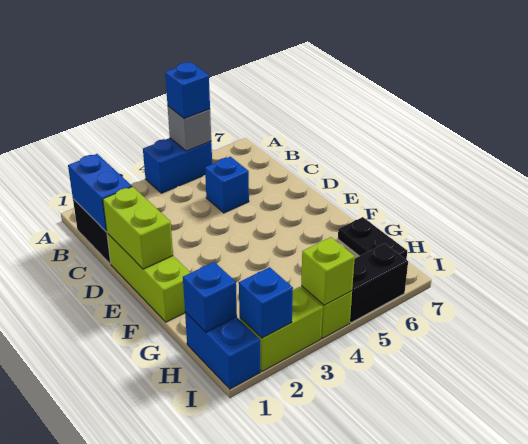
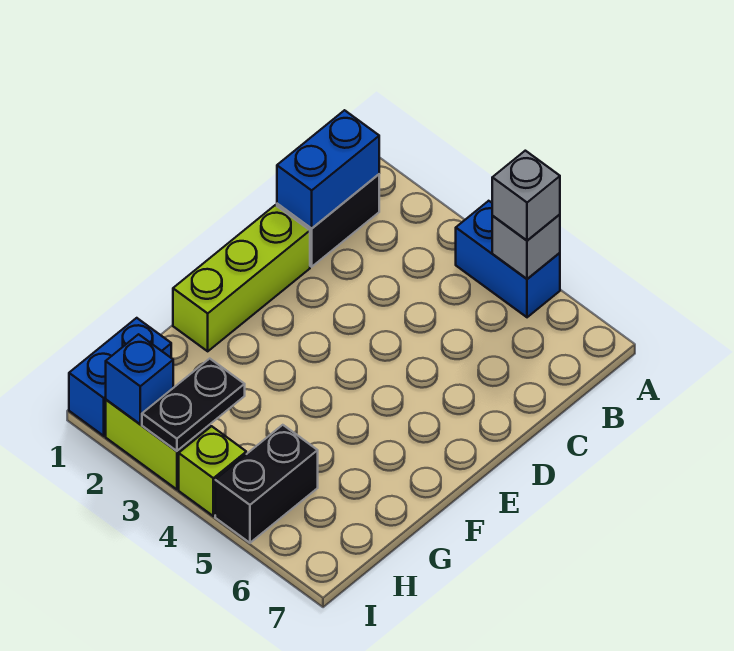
blue 1x1 brick [165,62,210,119] -> grey 1x1 brick [492,151,560,240]
blue 1x1 brick [205,157,249,213] -> none
lime 1x2 brick [103,187,173,269] -> none
black 1x2 plate [338,217,407,260] -> black 1x2 plate moved to [142,359,245,451]
blue 1x1 brick [183,262,237,332] -> none
lime 1x1 brick [301,237,355,305] -> none
black 1x2 brick [350,243,408,322] -> black 1x2 brick turned to [215,425,318,543]

